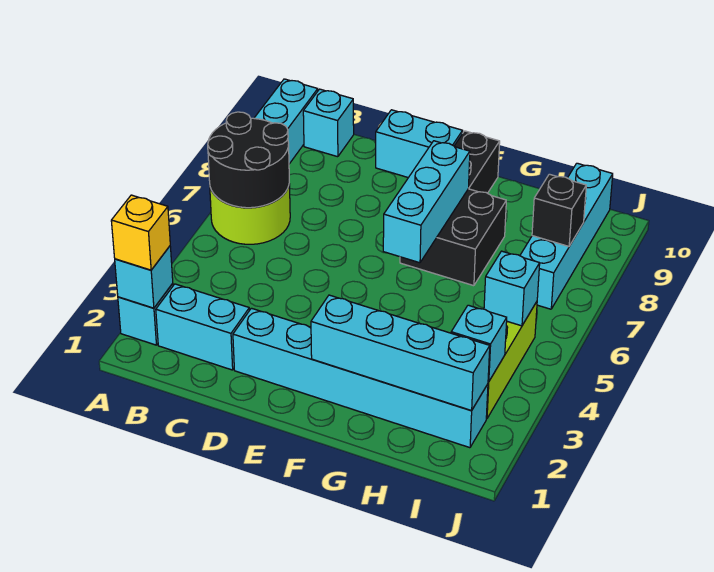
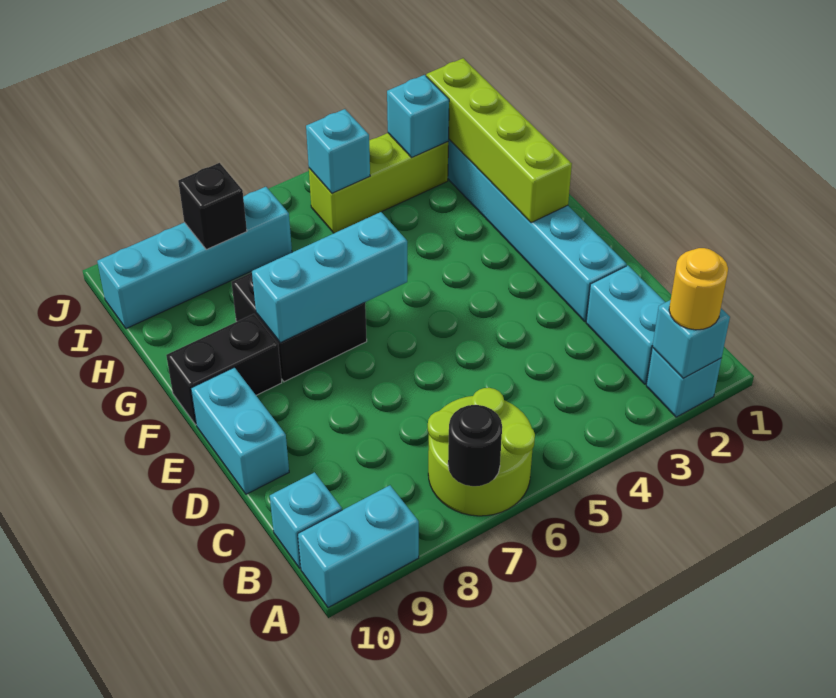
yellow 1x1 brick [111,195,170,270] -> yellow 1x1 round brick [669,248,728,330]
black 2x2 round brick [208,112,289,208] -> black 1x1 round brick [448,405,502,486]
cyan 1x4 brick [311,295,490,410] -> lime 1x4 brick [426,58,572,223]

